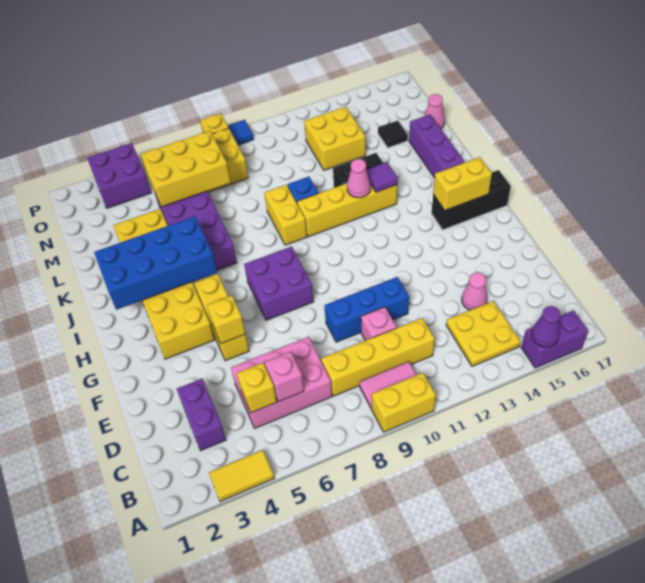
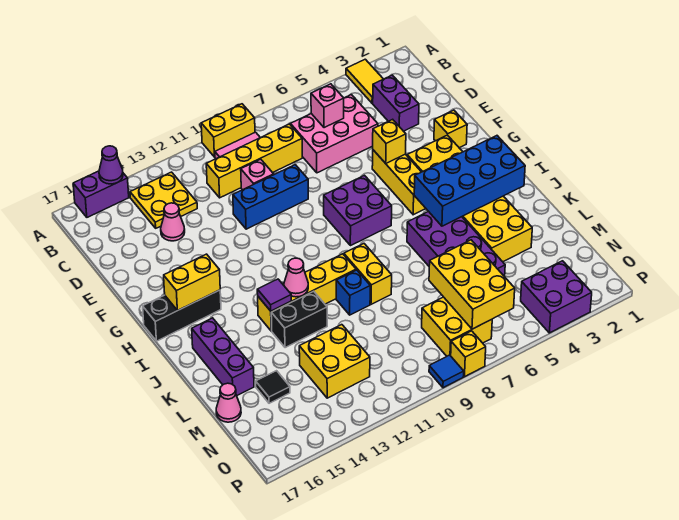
yellow 1x2 tile [209,450,274,501] -> yellow 1x2 tile turned to [346,59,383,103]
yellow 1x1 brick [237,363,277,413] -> yellow 1x1 brick moved to [434,110,467,148]
yellow 2x3 brick [141,131,231,207] -> yellow 2x3 brick turned to [429,240,515,329]

